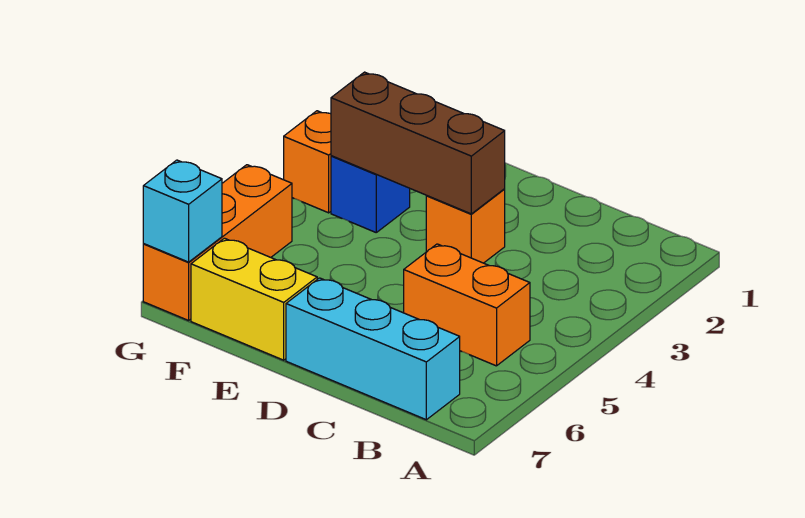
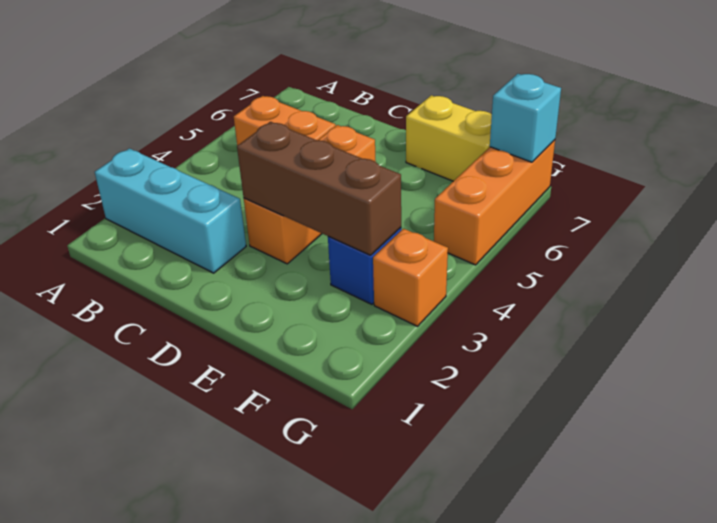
cyan 1x3 brick [286,278,460,420] -> cyan 1x3 brick moved to [95,148,246,273]
orange 1x1 brick [426,189,505,263] -> orange 1x3 brick [244,125,376,264]

